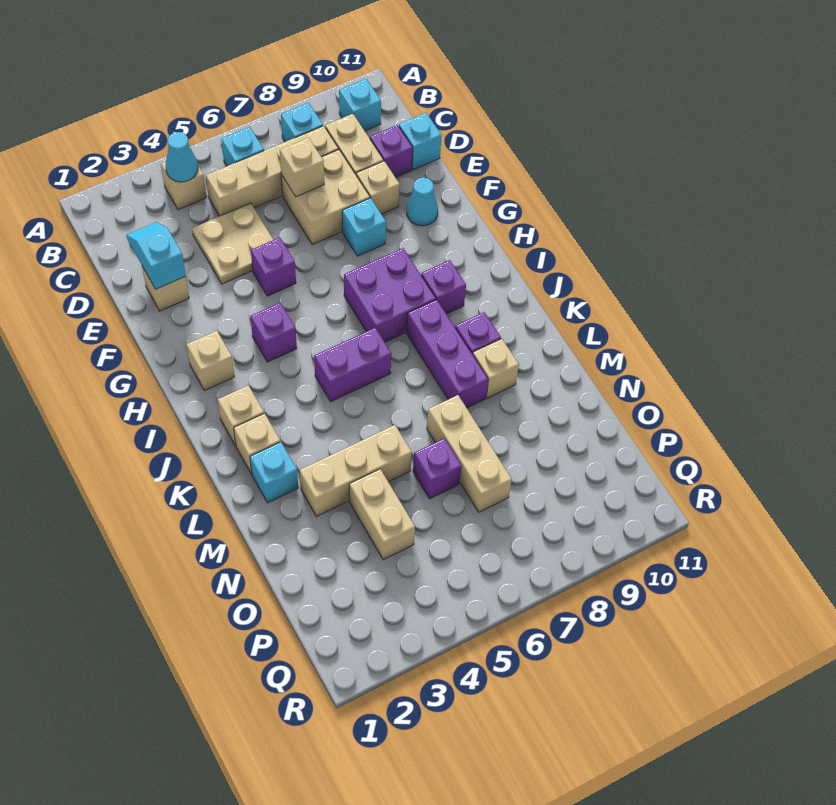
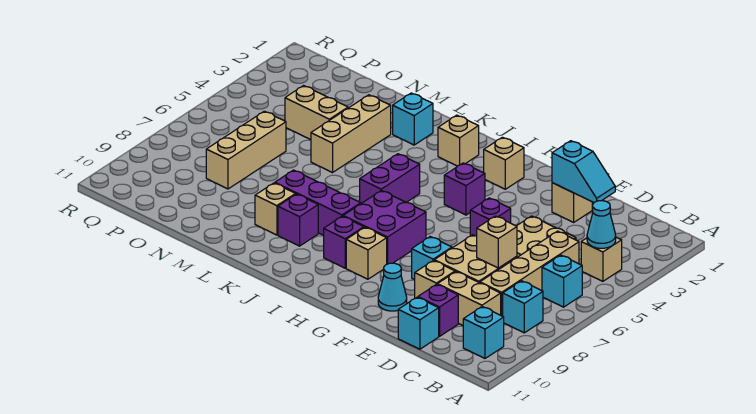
tan 1x1 brick [234,413,280,474] -> tan 1x1 brick moved to [346,227,387,279]
tan 1x3 brick [427,395,512,512] -> tan 1x3 brick turned to [206,111,286,189]
purple 1x1 brick [413,438,462,499] -> none

